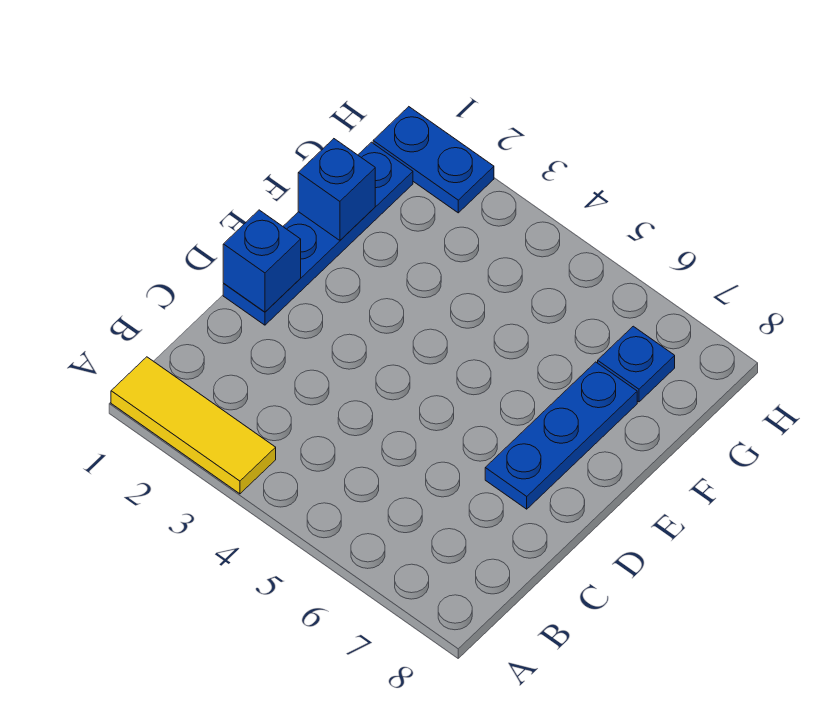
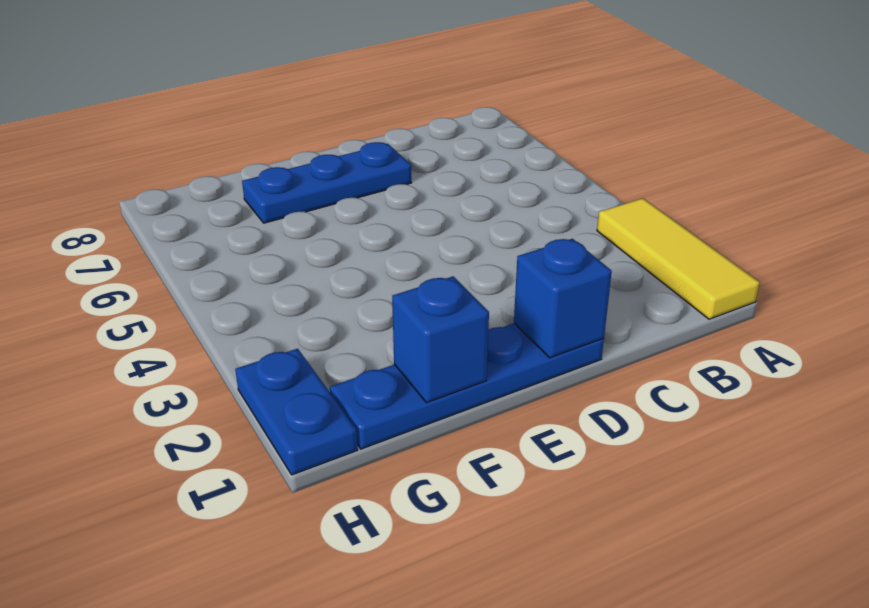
blue 1x1 plate [598,326,675,402] -> none

